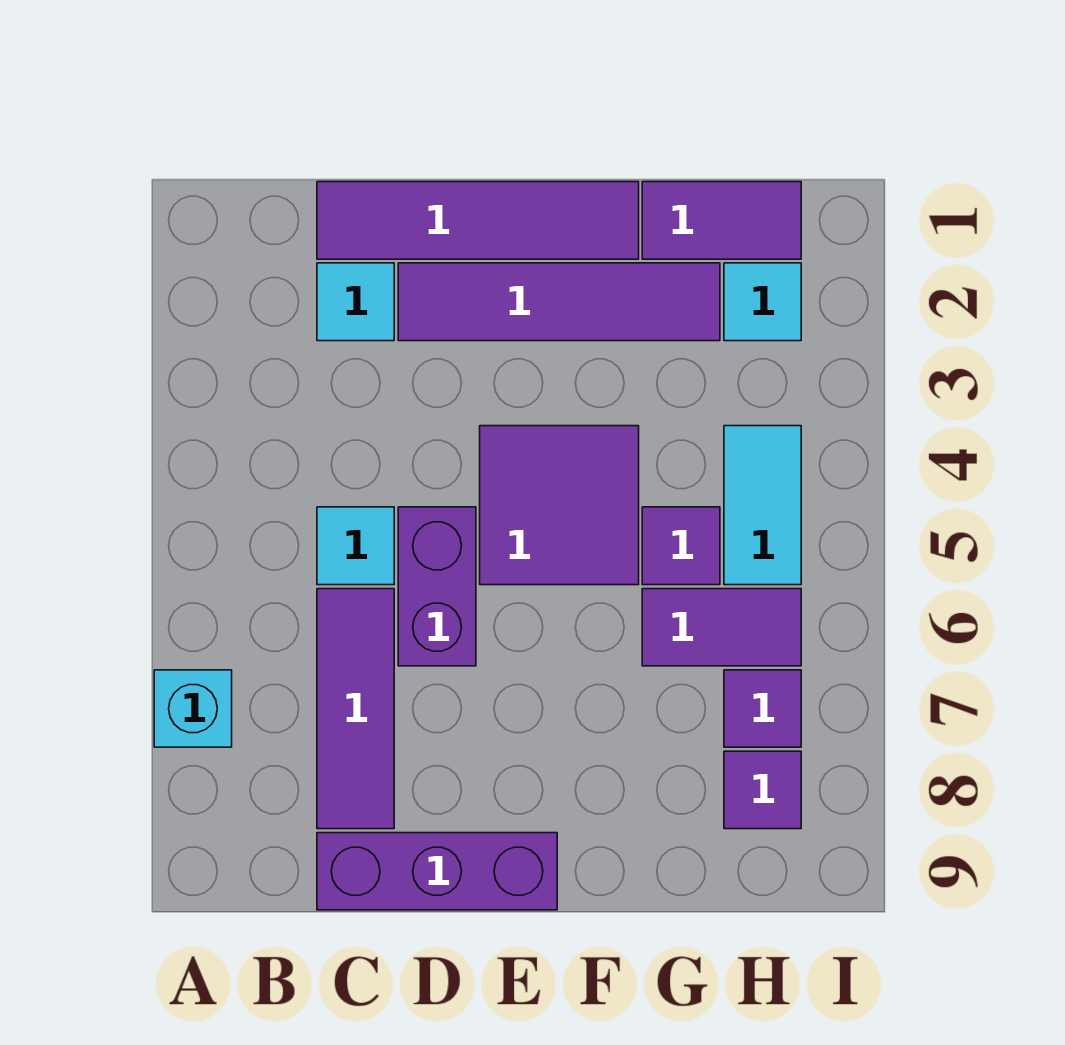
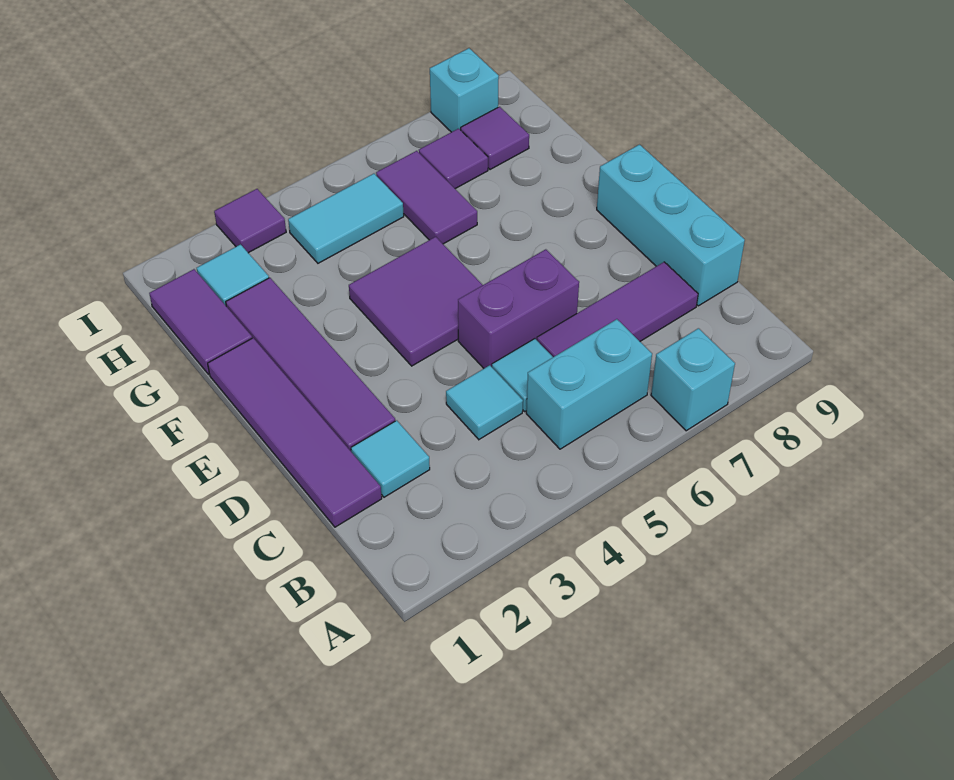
none -> cyan 1x2 brick [526,319,652,449]
none -> cyan 1x1 tile [446,365,523,439]
purple 1x3 brick [317,833,557,910] -> cyan 1x3 brick [597,145,745,306]
purple 1x1 tile [642,507,720,585] -> purple 1x1 tile moved to [214,189,286,253]
none -> cyan 1x1 brick [430,48,499,132]

